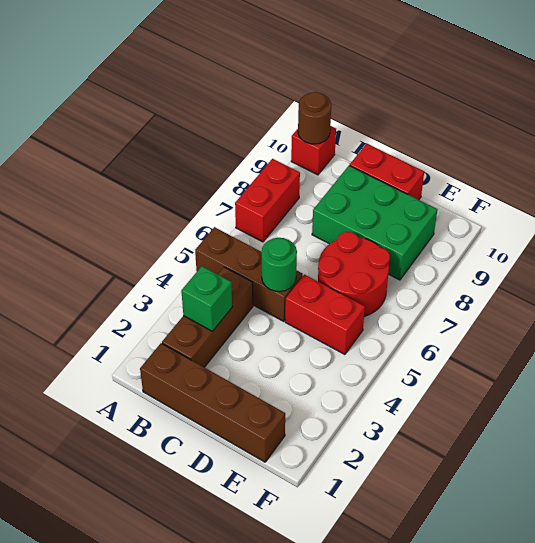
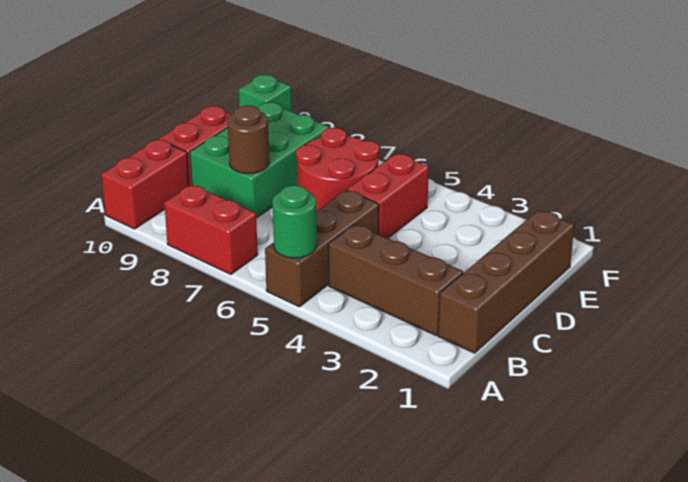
red 1x1 brick [291,126,336,175] -> red 1x2 brick [101,139,189,229]
brown 1x1 round brick [298,92,331,144] -> brown 1x1 round brick moved to [228,106,269,174]
green 1x1 brick [181,266,232,331] -> green 1x1 brick moved to [239,75,292,111]
green 1x1 round brick [262,238,297,292] -> green 1x1 round brick moved to [272,185,317,258]

